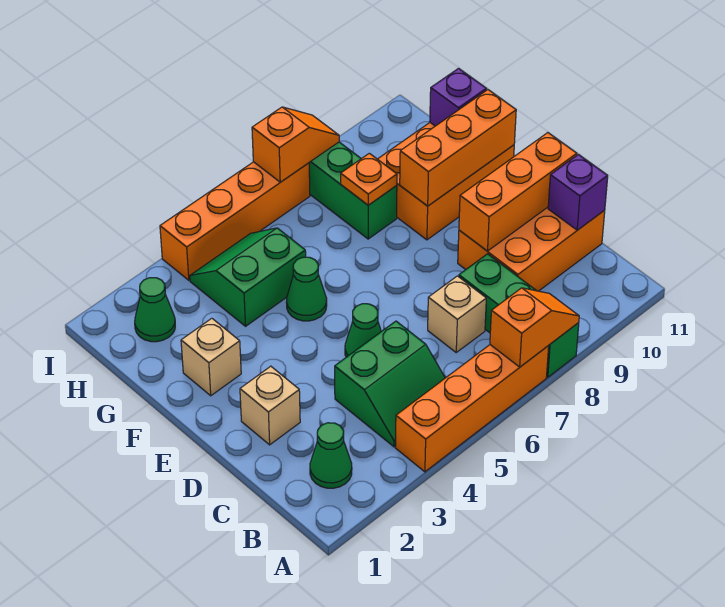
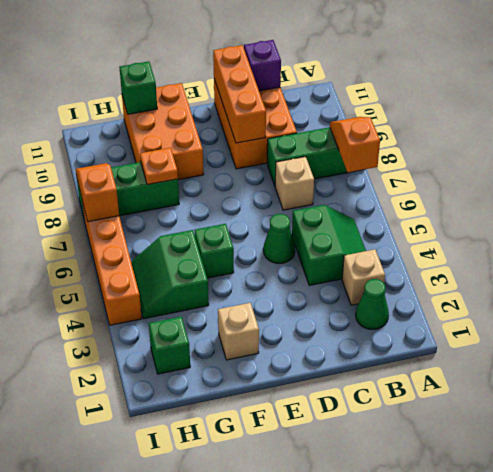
orange 1x4 brick [395,345,549,472] -> none
tan 1x1 brick [240,366,300,445] -> tan 1x1 brick moved to [342,249,385,305]
green 1x1 cone [286,257,327,321] -> green 1x1 brick [195,224,234,278]
orange 1x3 brick [400,90,516,206] -> none
purple 1x1 brick [430,68,486,126] -> green 1x1 brick [120,61,157,114]
green 1x1 cone [135,278,175,342] -> green 1x1 brick [149,317,190,374]

